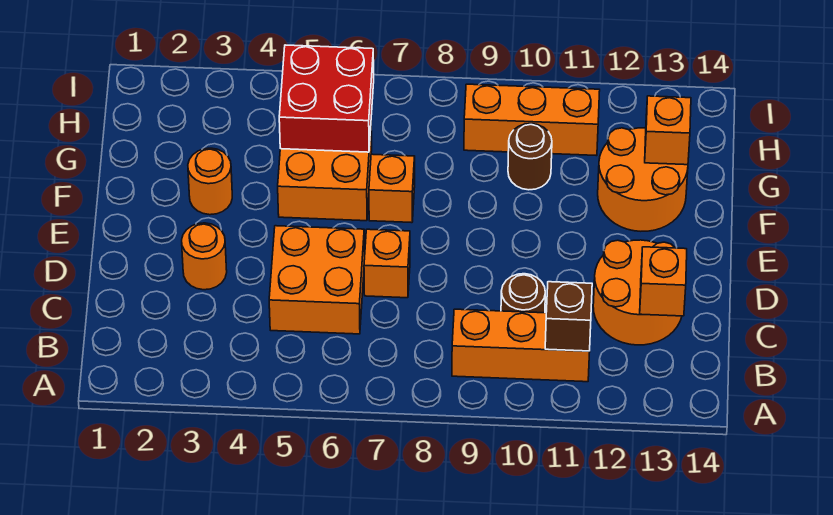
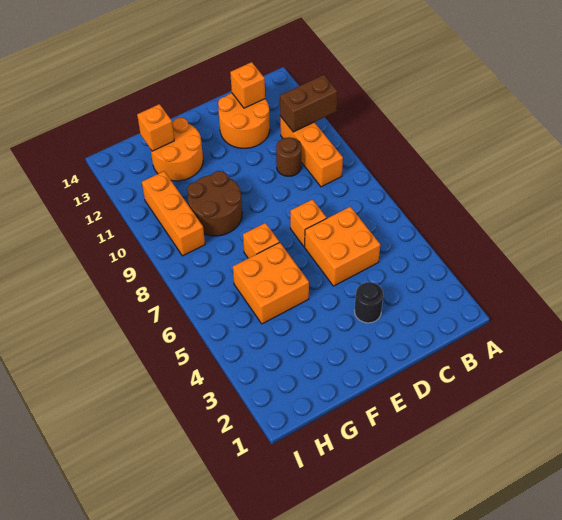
brown 1x1 brick [545,282,592,351] -> brown 1x2 brick [280,75,337,132]
orange 1x1 round brick [182,223,227,290] -> black 1x1 round brick [354,282,383,323]
orange 1x1 round brick [188,148,232,215] -> none
red 2x2 brick [279,45,374,152] -> none
brown 1x1 round brick [508,124,552,190] -> brown 2x2 round brick [187,171,242,236]

